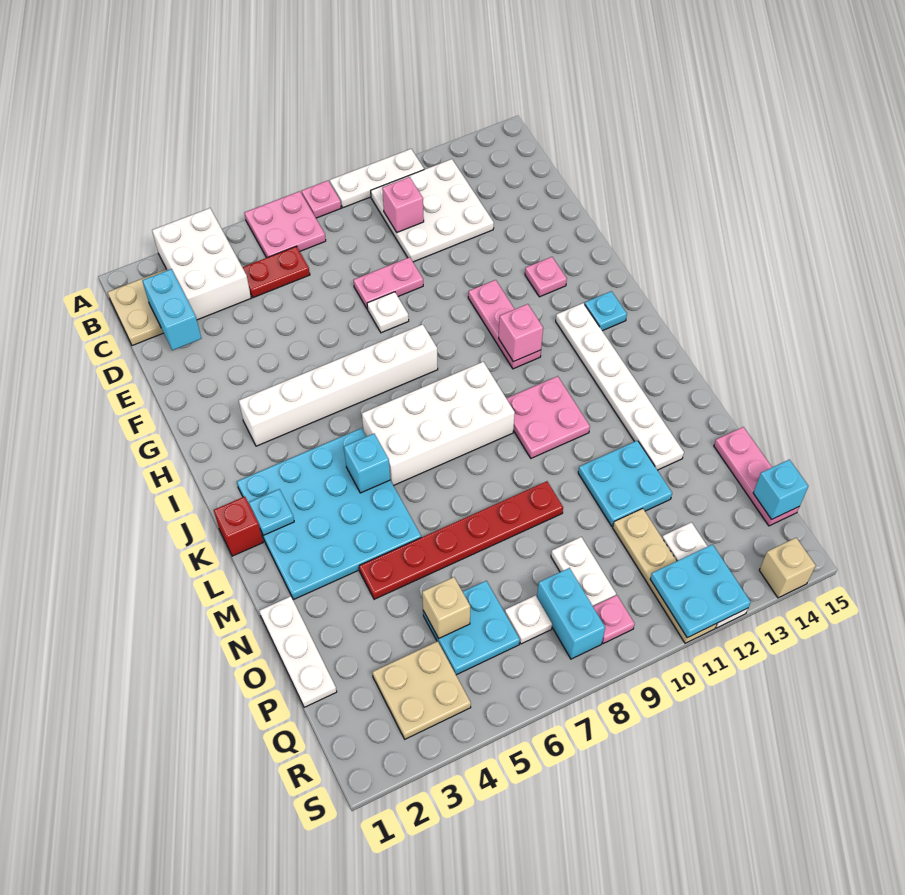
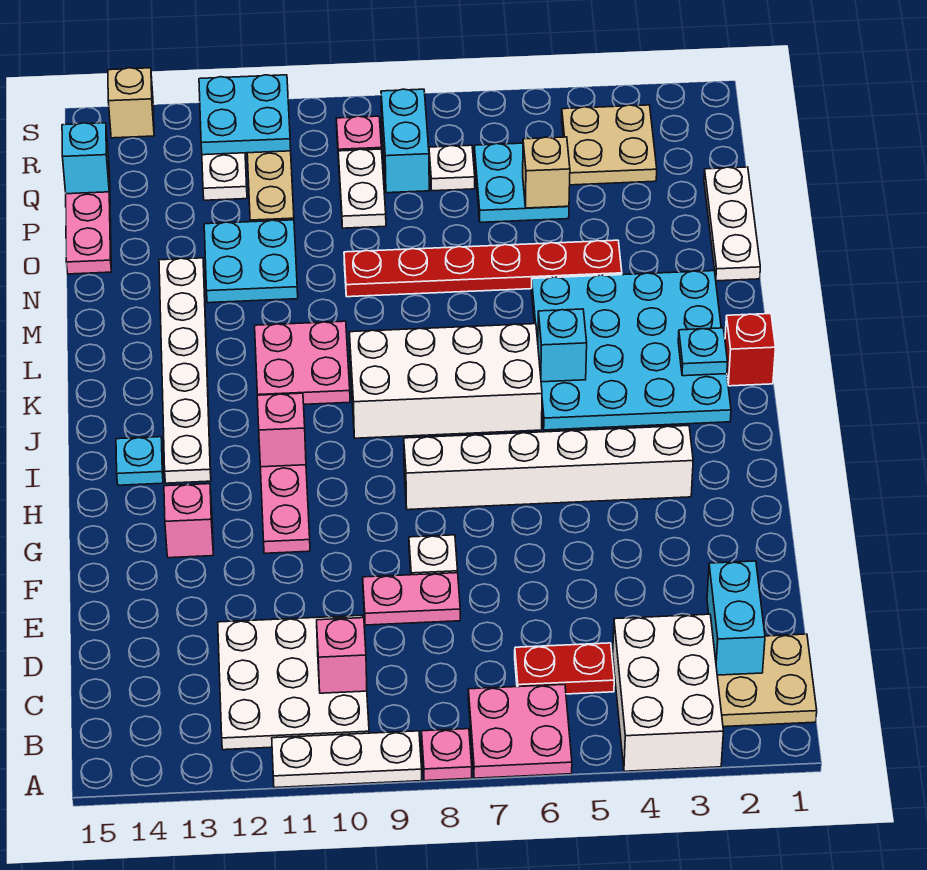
pink 1x1 plate [525,257,567,297] -> pink 1x1 brick [164,484,213,558]

